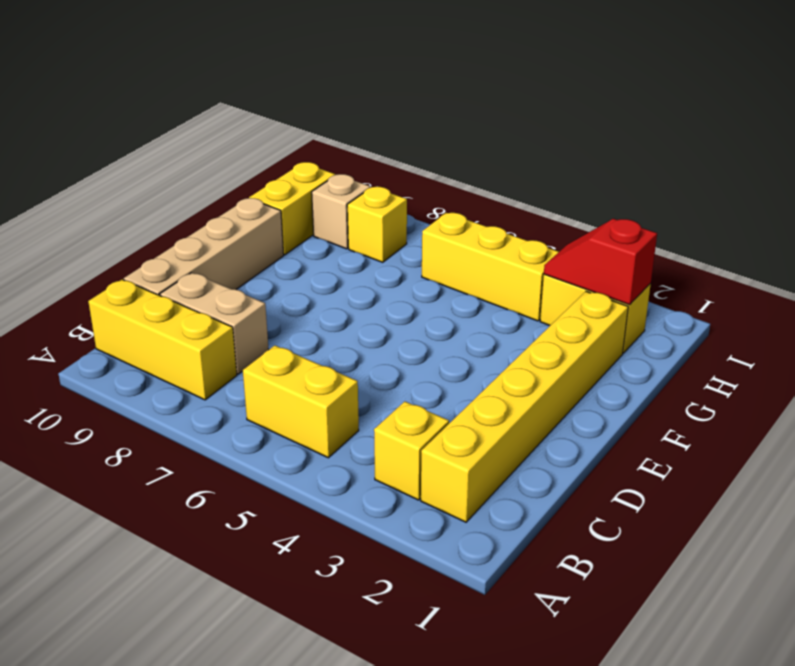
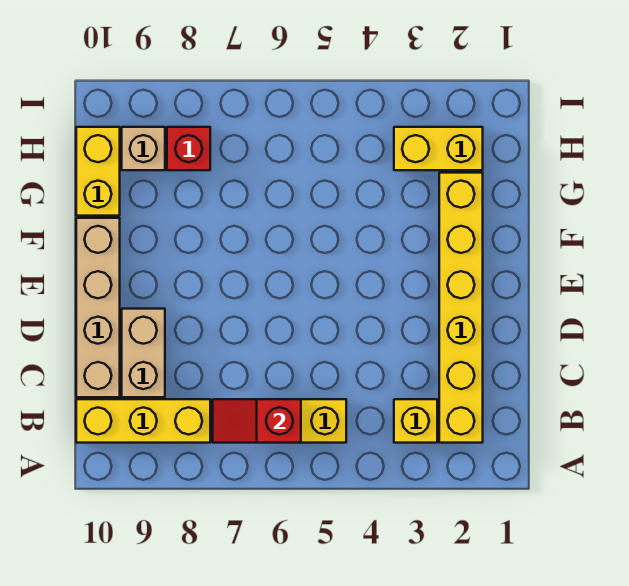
tan 1x2 brick [160,273,269,374] -> tan 1x2 brick turned to [122,309,165,397]
red 1x2 slope [544,219,657,305] -> red 1x2 slope moved to [213,399,301,443]
yellow 1x3 brick [422,213,559,321] -> none
yellow 1x1 brick [347,187,407,262] -> red 1x1 brick [167,127,210,170]

